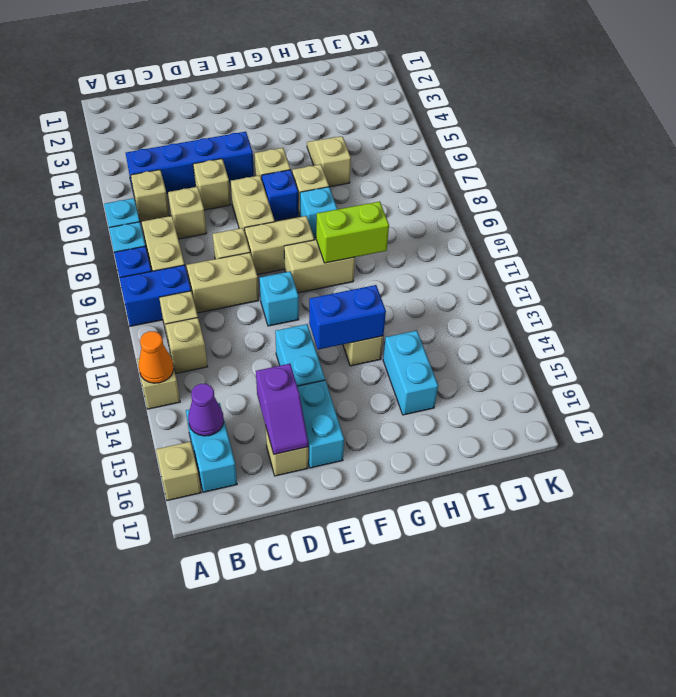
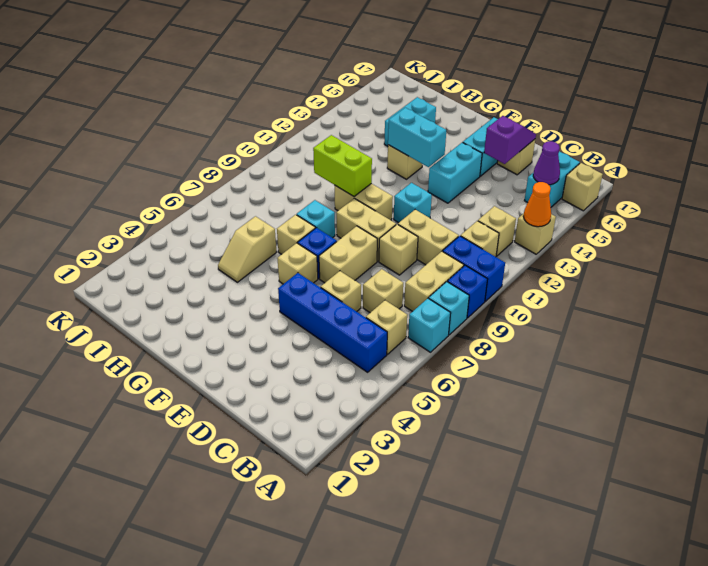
blue 1x2 brick [309,285,386,349] -> cyan 1x2 brick [388,108,446,167]

